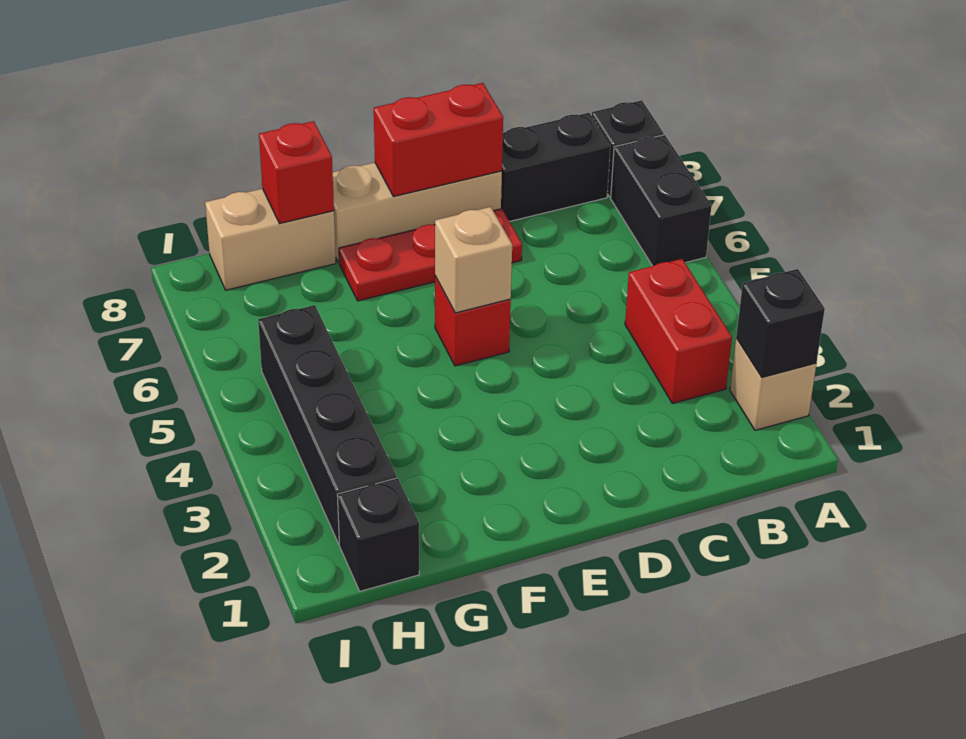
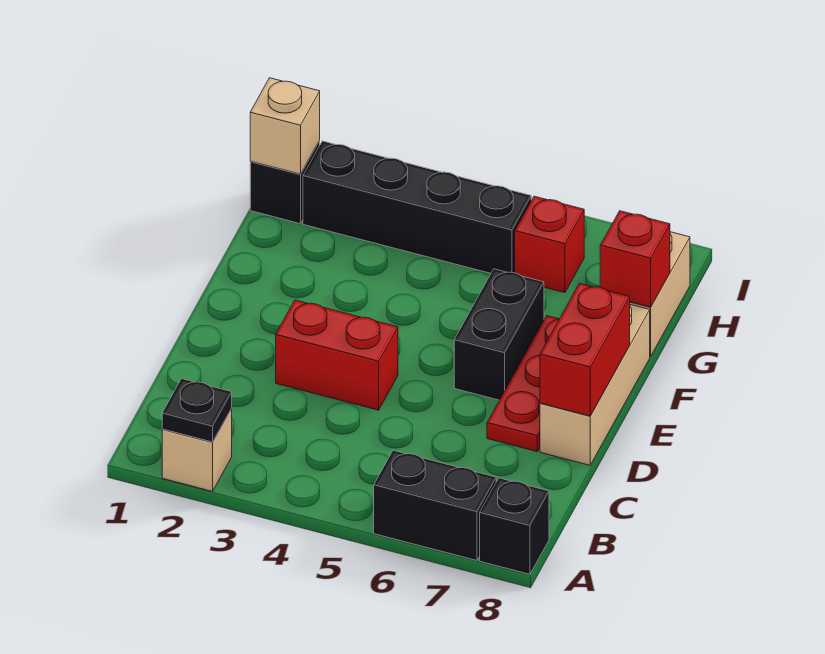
black 1x1 brick [736,269,825,377] -> black 1x1 plate [162,379,232,442]
red 1x2 brick [625,259,732,403] -> red 1x2 brick moved to [276,300,398,410]
black 1x2 brick [501,113,610,221] -> black 1x2 brick moved to [454,269,544,400]
red 1x1 brick [435,276,511,366] -> red 1x1 brick moved to [515,196,584,293]
tan 1x1 brick [435,207,512,313] -> tan 1x1 brick moved to [250,78,320,174]

